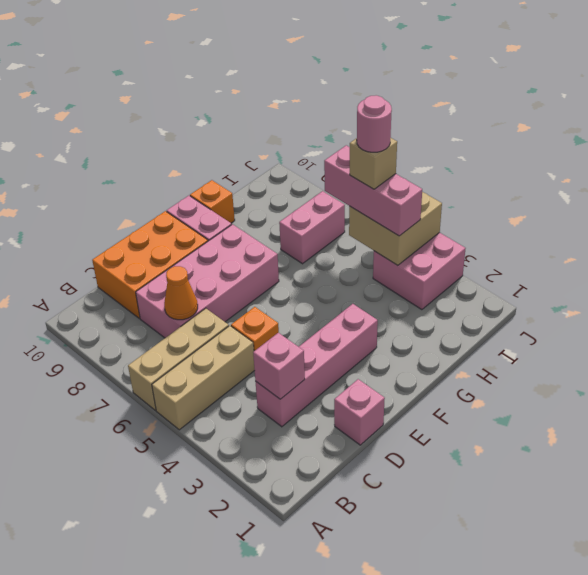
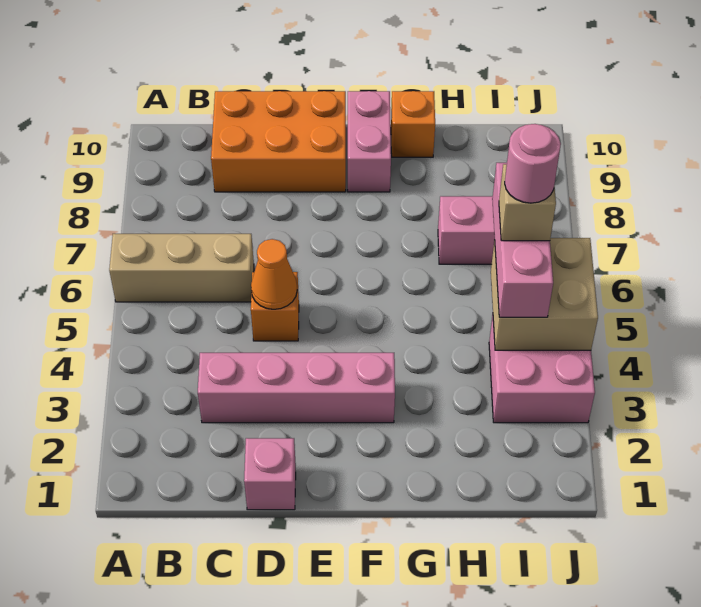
tan 1x3 brick [152,326,255,430] -> none
pink 1x1 brick [253,333,305,399] -> none
pink 2x4 brick [136,224,279,338] -> none
orange 1x1 cone [164,266,198,320] -> orange 1x1 cone moved to [251,239,297,309]

